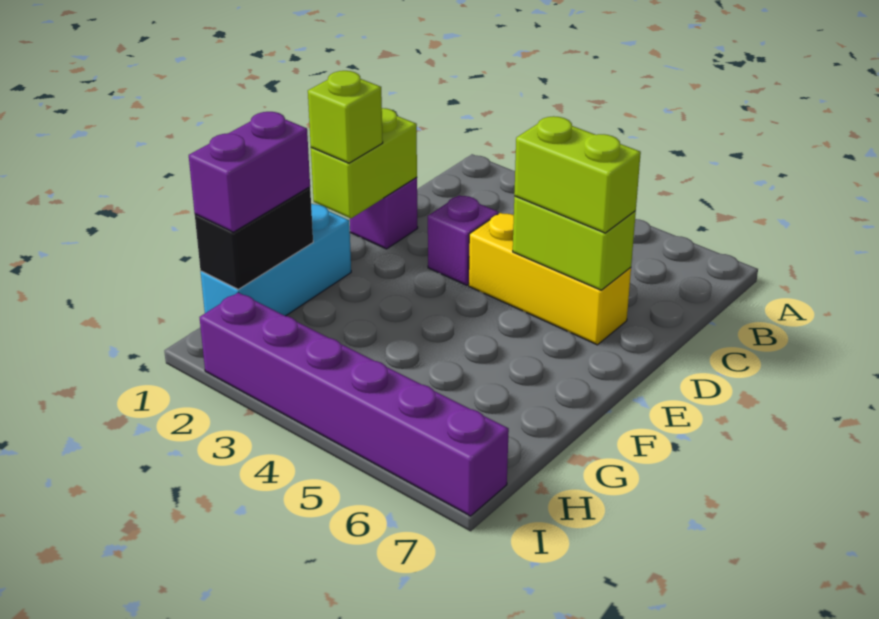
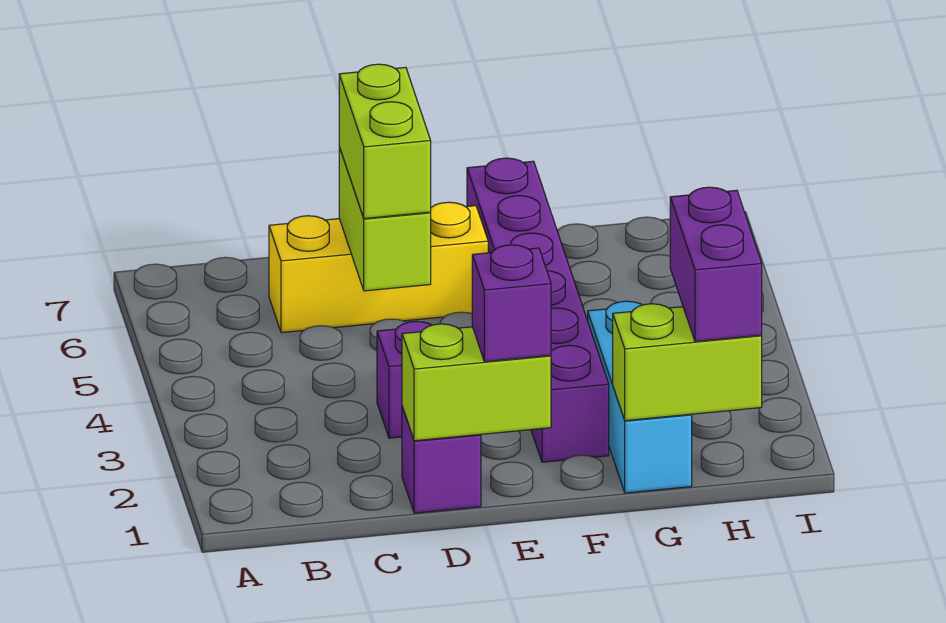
yellow 1x3 brick [469,213,631,345] -> yellow 1x3 brick turned to [269,202,488,333]
lime 1x1 brick [308,71,383,163] -> purple 1x1 brick [472,245,551,362]
cyan 1x3 brick [201,204,351,316] -> cyan 1x3 brick turned to [588,301,692,493]
black 1x2 brick [195,187,313,289] -> lime 1x2 brick [613,304,762,421]
purple 1x2 brick [189,112,310,232] -> purple 1x2 brick turned to [670,187,762,342]
purple 1x6 brick [200,292,509,516] -> purple 1x6 brick moved to [467,158,609,462]

